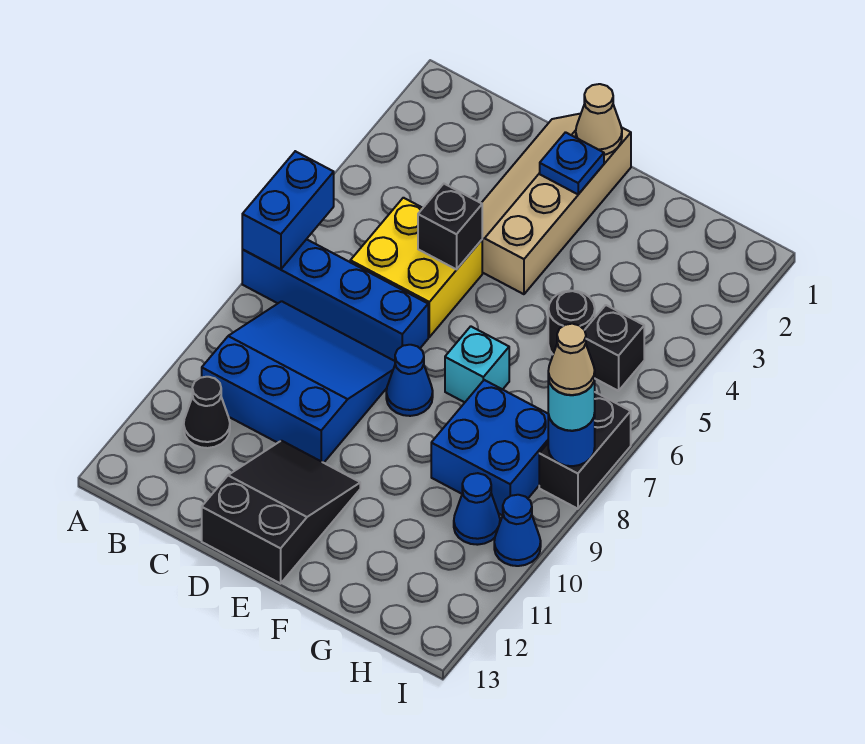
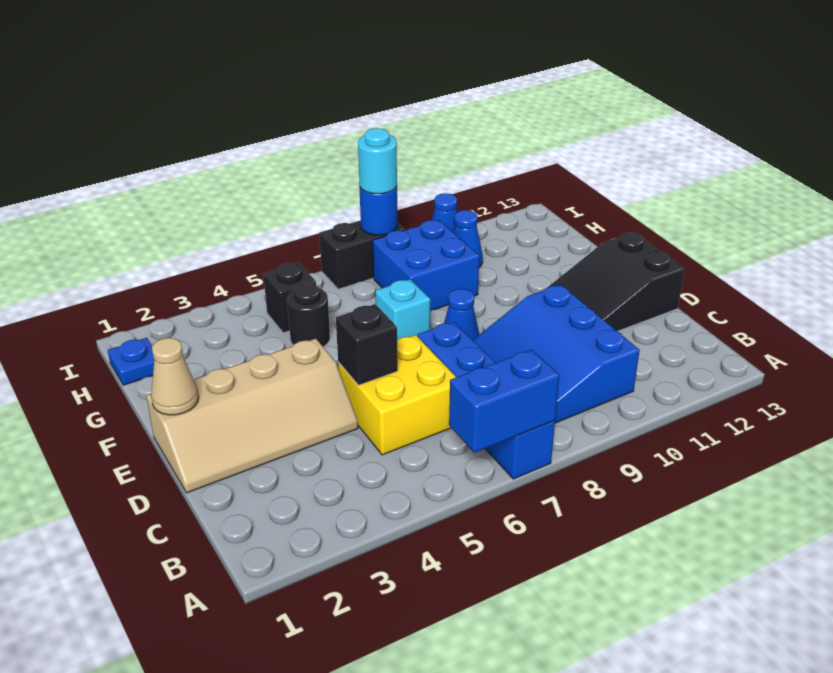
black 1x1 cone [184,377,230,448] -> none
blue 1x1 plate [540,132,604,194] -> blue 1x1 plate moved to [108,338,154,385]
tan 1x1 cone [548,324,595,395] -> none

